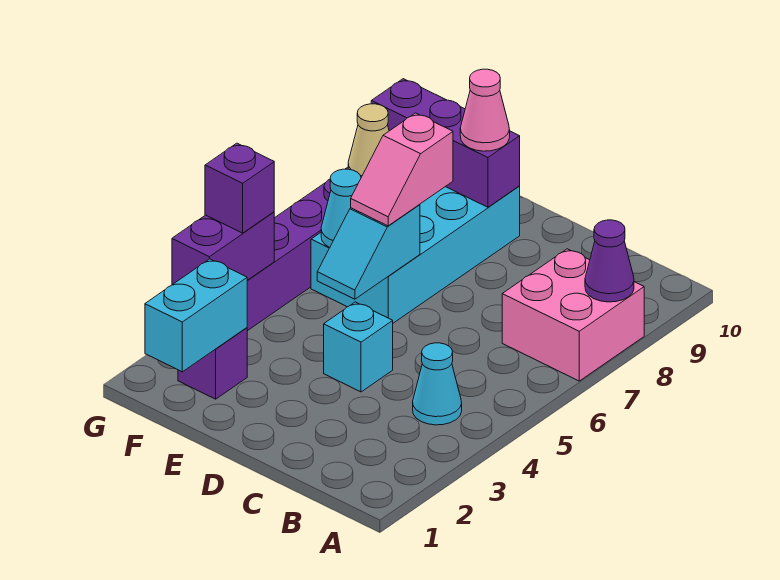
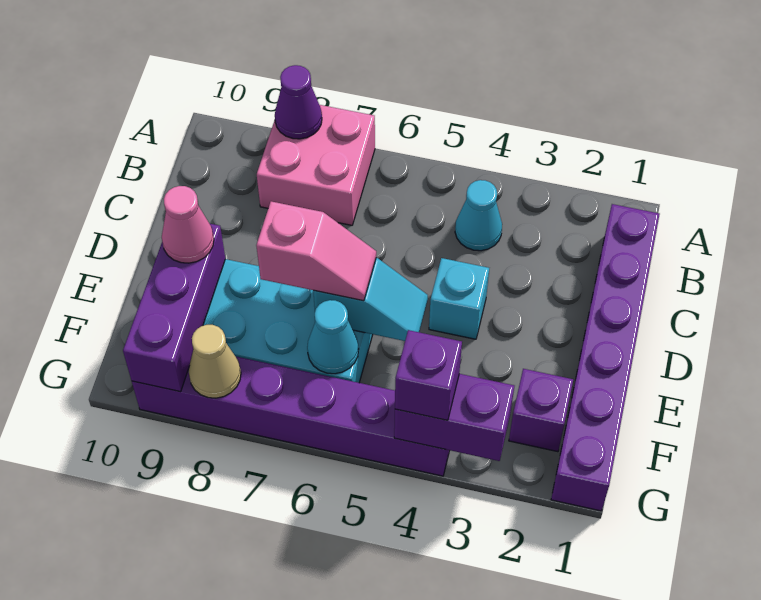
none -> purple 1x6 brick [551,204,660,511]
cyan 1x2 brick [145,259,247,372] -> none

